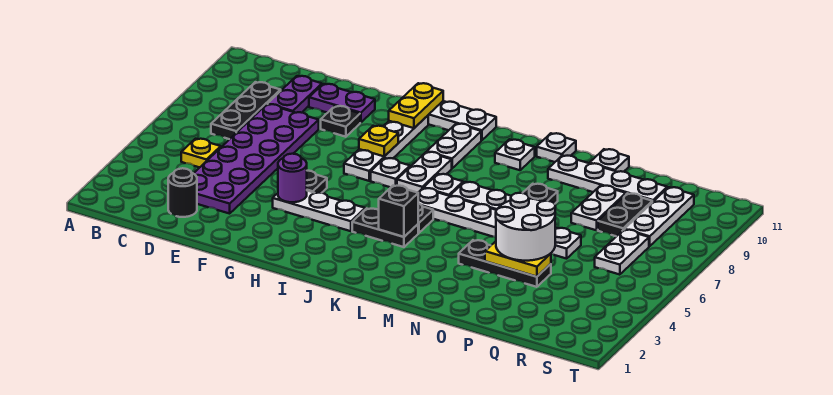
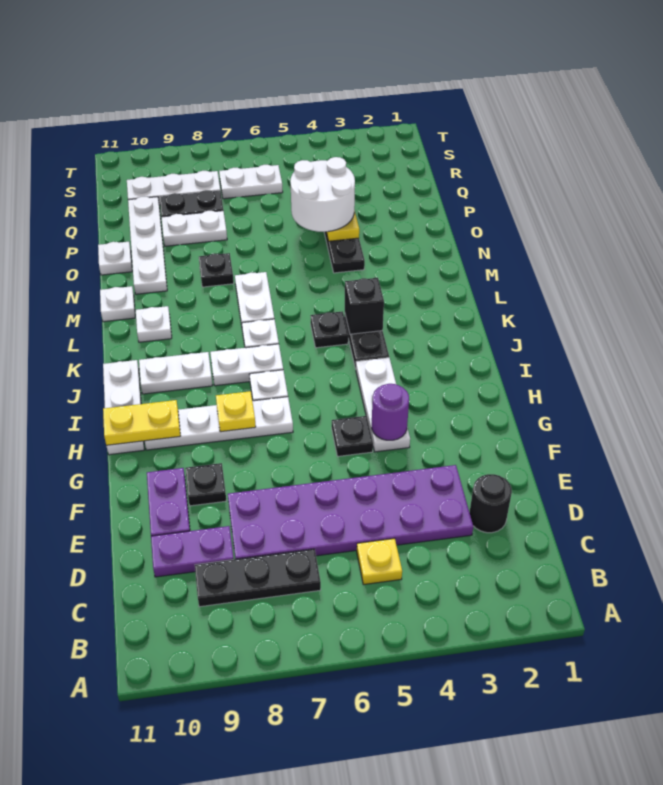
white 1x6 plate [418,188,581,259] -> none

